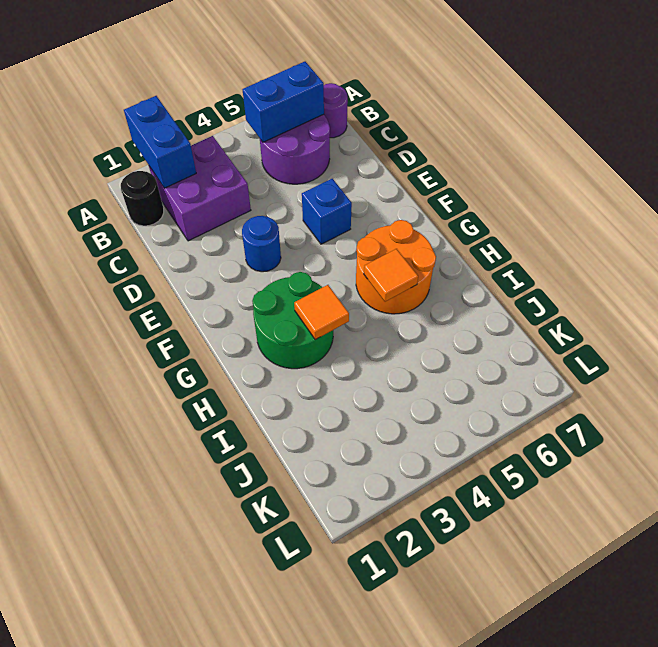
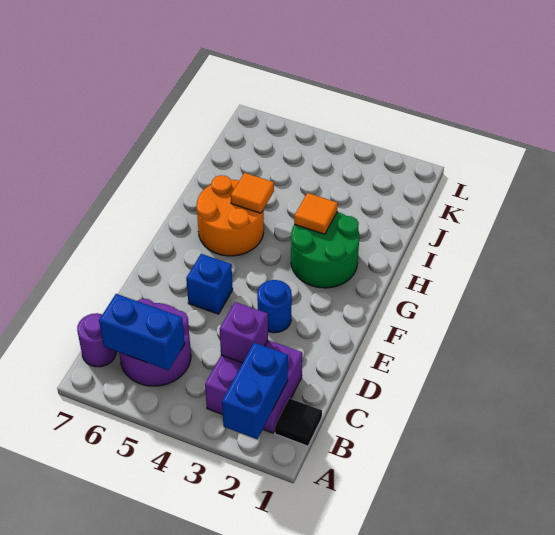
black 1x1 round brick [121,171,164,226] -> black 1x1 tile [275,398,322,446]
none -> purple 1x1 brick [220,302,268,363]

